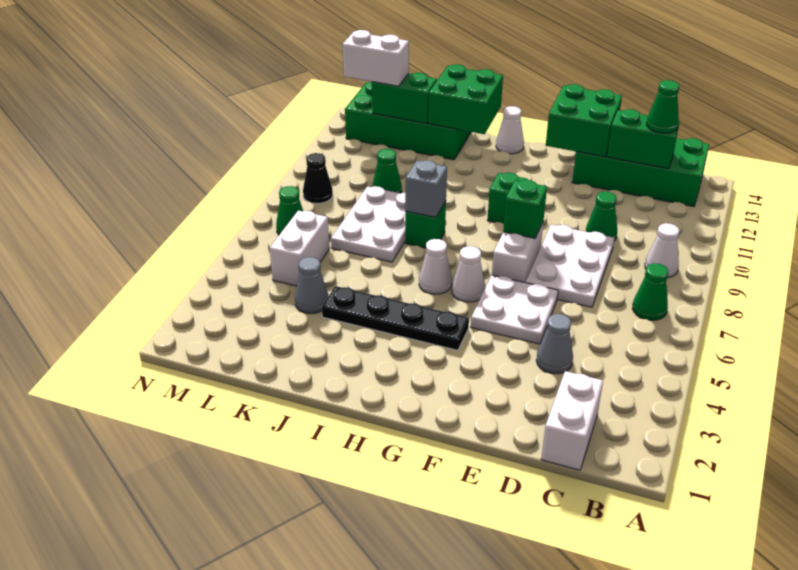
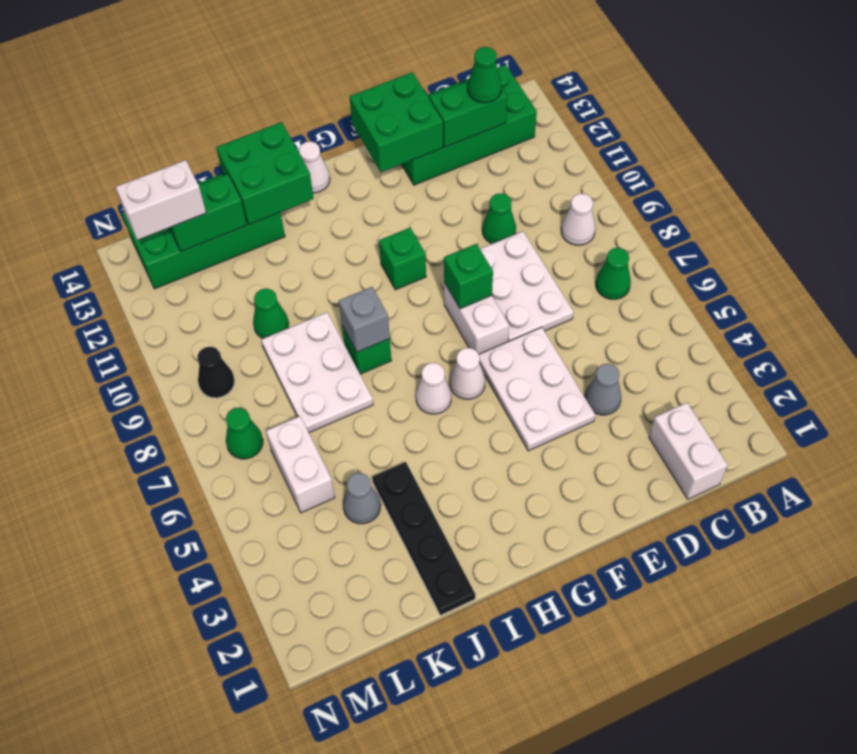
white 2x2 plate [471,275,558,344] -> white 2x3 plate [479,327,595,451]
black 1x4 plate [322,286,469,350] -> black 1x4 plate turned to [372,462,475,615]

